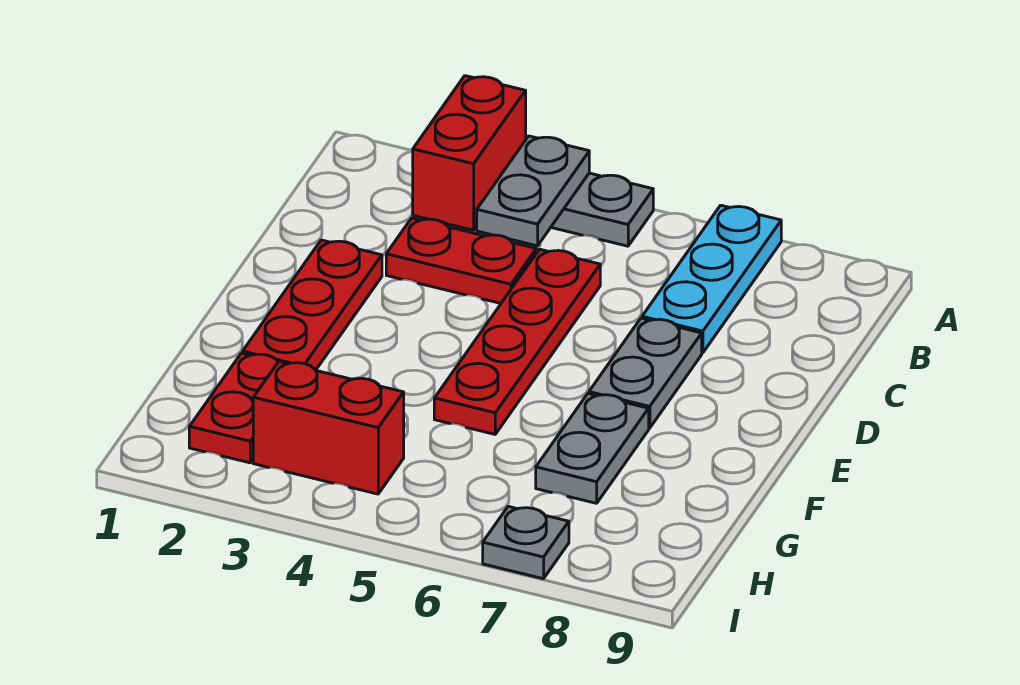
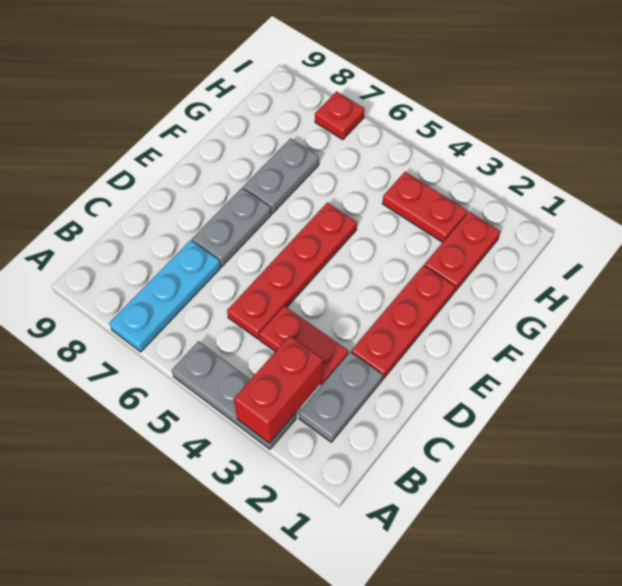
grey 1x2 plate [477,136,589,246] -> grey 1x2 plate moved to [299,352,383,442]
red 1x2 brick [253,362,404,494] -> red 1x2 plate [382,172,467,242]
grey 1x1 plate [483,506,569,579] -> red 1x1 plate [315,91,365,140]

